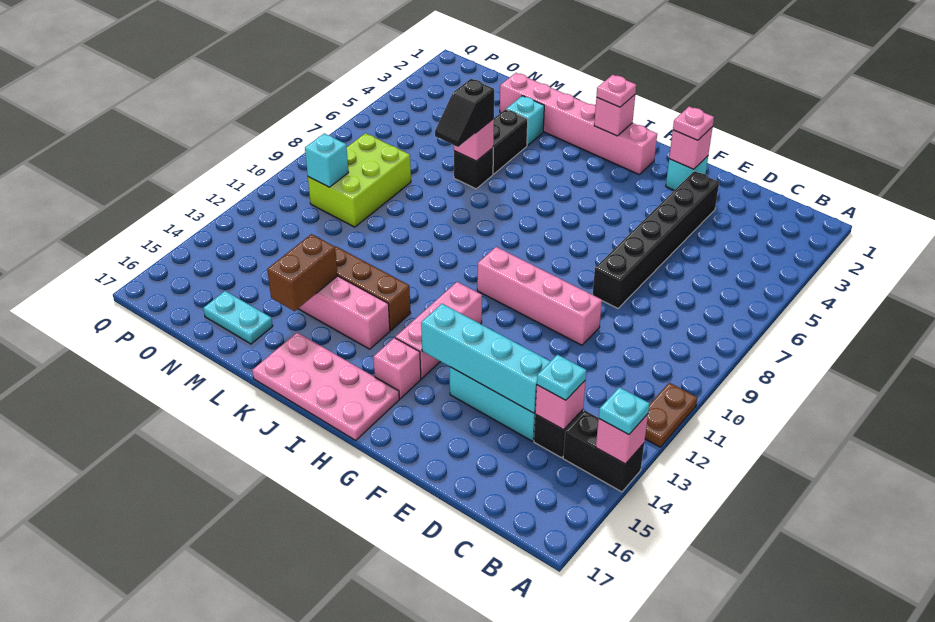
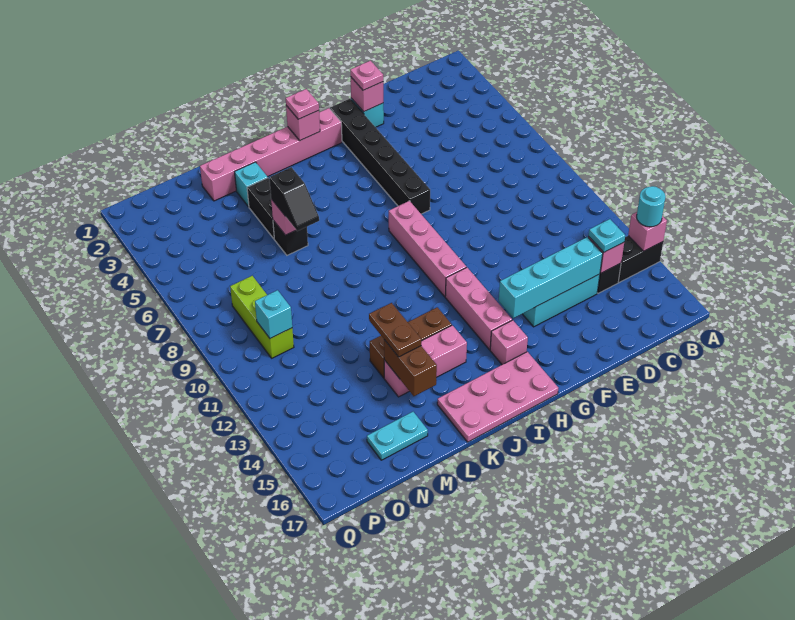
brown 1x2 plate [645,383,697,447] -> brown 1x2 plate moved to [369,303,421,357]
cyan 1x1 plate [599,387,650,435] -> cyan 1x1 round brick [637,186,666,227]
black 1x6 brick [593,171,719,308] -> black 1x6 brick moved to [330,99,430,214]
pink 1x4 brick [477,247,602,345] -> pink 1x4 brick turned to [389,201,466,297]
lime 2x3 brick [308,133,411,227] -> lime 1x3 brick [230,276,294,358]

